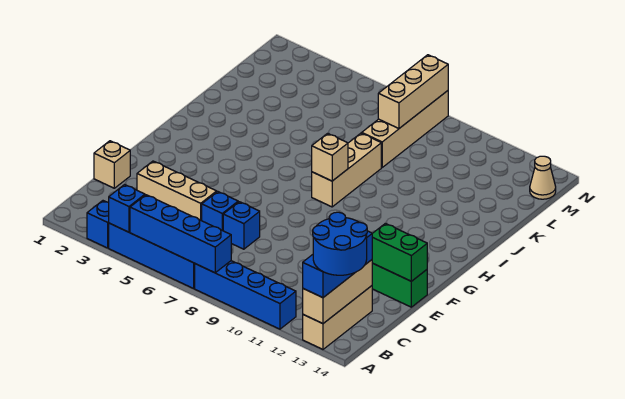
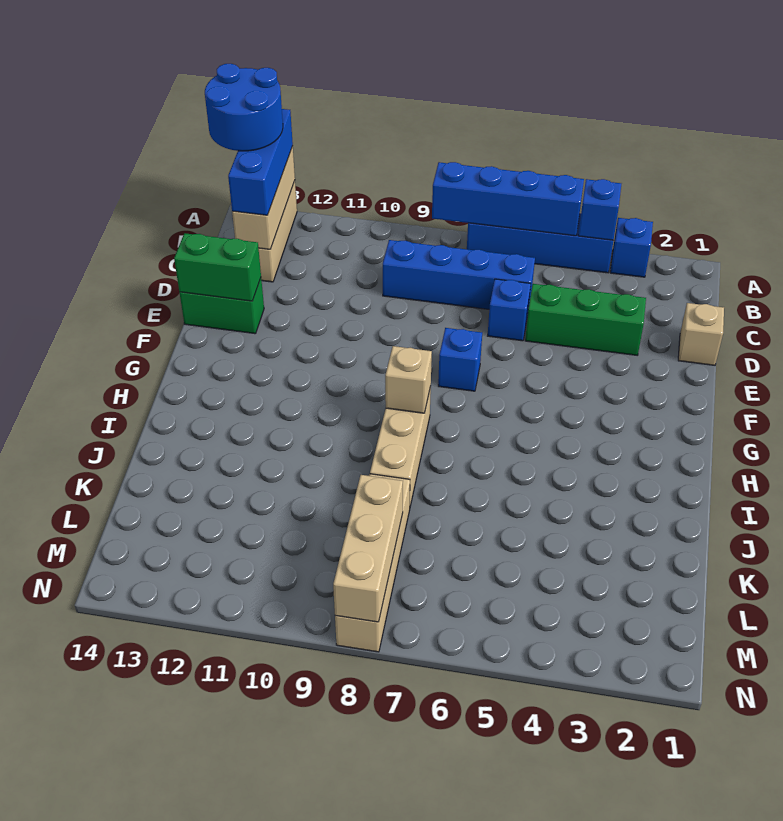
blue 1x4 brick [195,261,296,329] -> blue 1x4 brick moved to [383,240,535,309]
tan 1x3 brick [137,161,217,221] -> green 1x3 brick [525,284,646,355]
blue 1x1 brick [223,202,260,249] -> blue 1x1 brick moved to [438,328,482,391]
tan 1x1 cone [530,156,556,199] -> none

